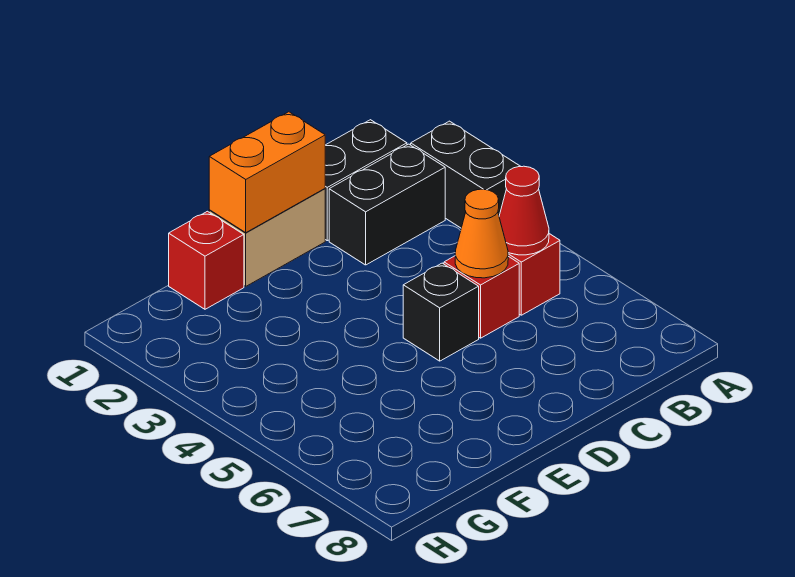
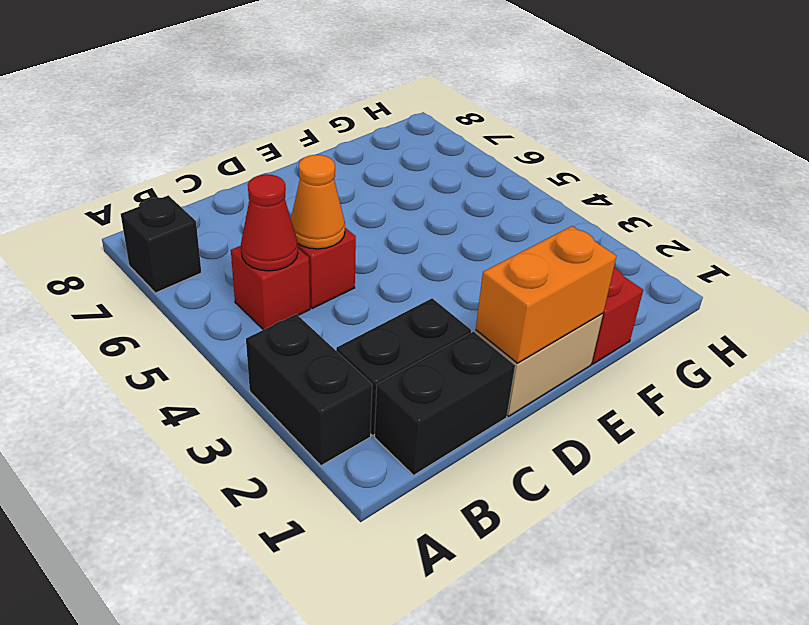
black 1x1 brick [403,263,479,361] -> black 1x1 brick moved to [121,195,202,293]

